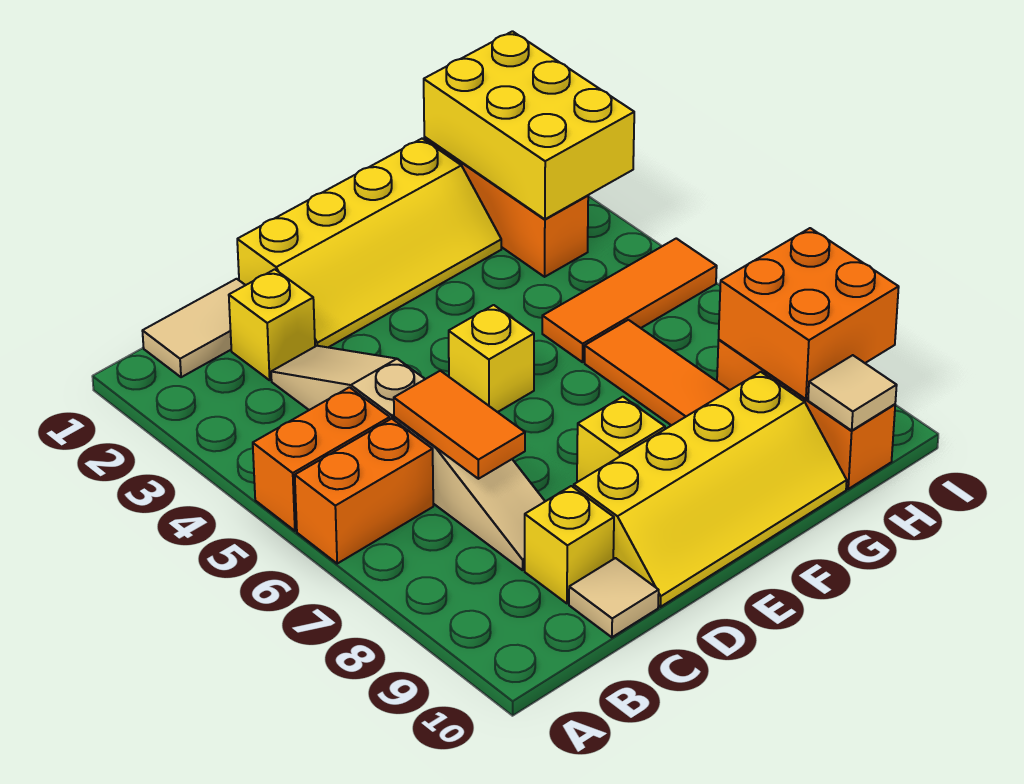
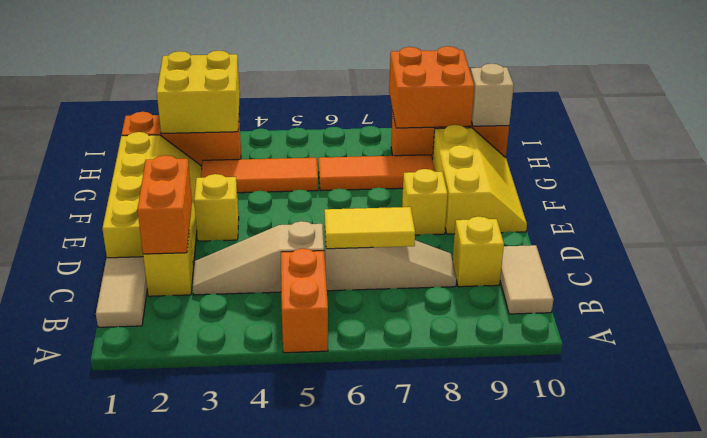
orange 1x2 brick [295,419,433,563] -> orange 1x2 brick moved to [137,155,192,254]
orange 1x2 tile [394,371,525,479] -> yellow 1x2 tile [324,207,415,249]
tan 1x1 tile [569,558,659,637] -> tan 1x2 tile [500,245,553,314]
yellow 2x4 slope [574,372,847,607] -> yellow 2x3 slope [433,125,527,234]
yellow 1x1 brick [449,305,534,412] -> yellow 1x1 brick moved to [194,174,239,241]
orange 1x3 tile [542,238,717,362] -> orange 1x3 tile turned to [201,158,318,193]
yellow 2x3 brick [424,31,634,219] -> yellow 2x2 brick [157,51,240,134]
tan 1x1 tile [808,355,897,430] -> tan 1x1 brick [470,64,514,126]

